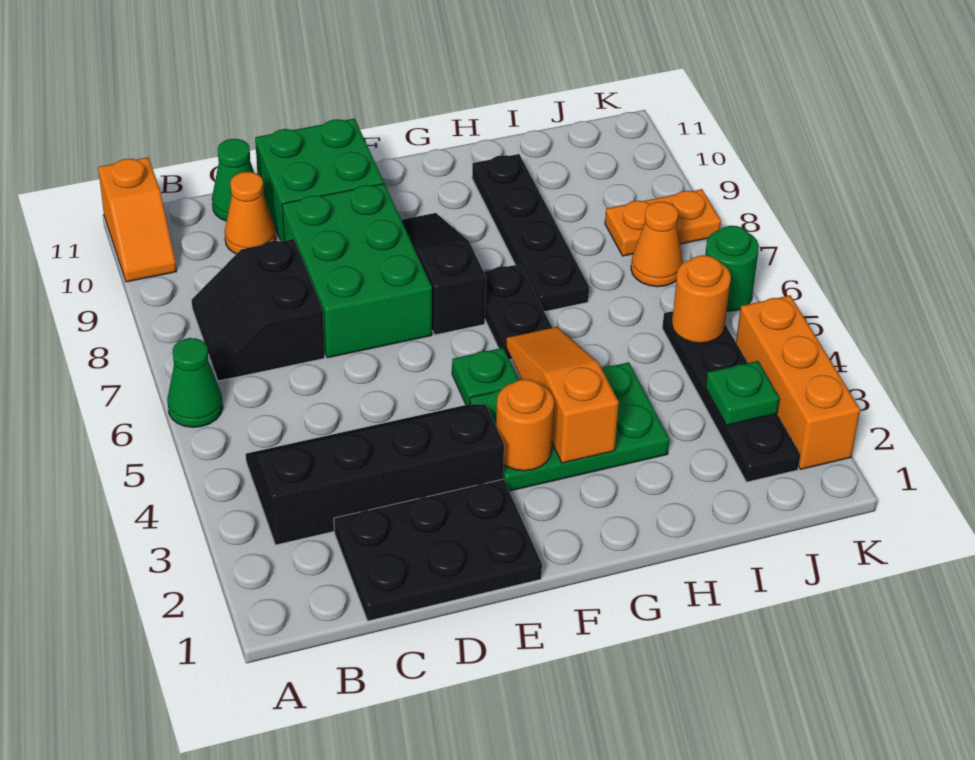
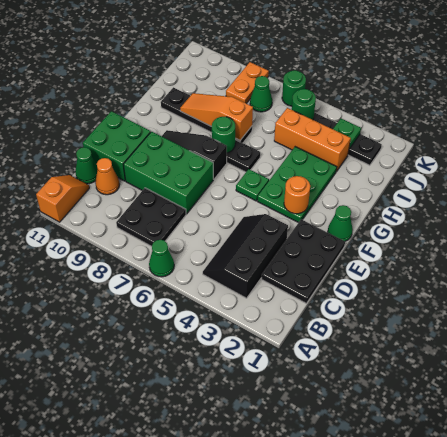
orange 1x2 slope [98,157,177,282] -> orange 1x2 slope turned to [36,175,89,222]
black 2x4 slope [246,404,504,545] -> black 2x3 slope [203,214,288,298]
black 2x2 slope [192,239,325,381] -> black 2x2 plate [116,188,186,246]
none -> green 1x1 cone [328,205,353,241]
orange 1x3 slope [506,327,619,463] -> orange 1x3 slope moved to [180,93,253,140]
none -> green 1x1 round brick [212,117,235,153]
orange 1x1 round brick [672,255,731,343] -> green 1x1 round brick [292,89,316,120]
orange 1x1 cone [631,202,683,287] -> green 1x1 cone [250,76,272,112]
orange 1x3 brick [736,295,860,469] -> orange 1x3 brick moved to [274,108,351,171]

